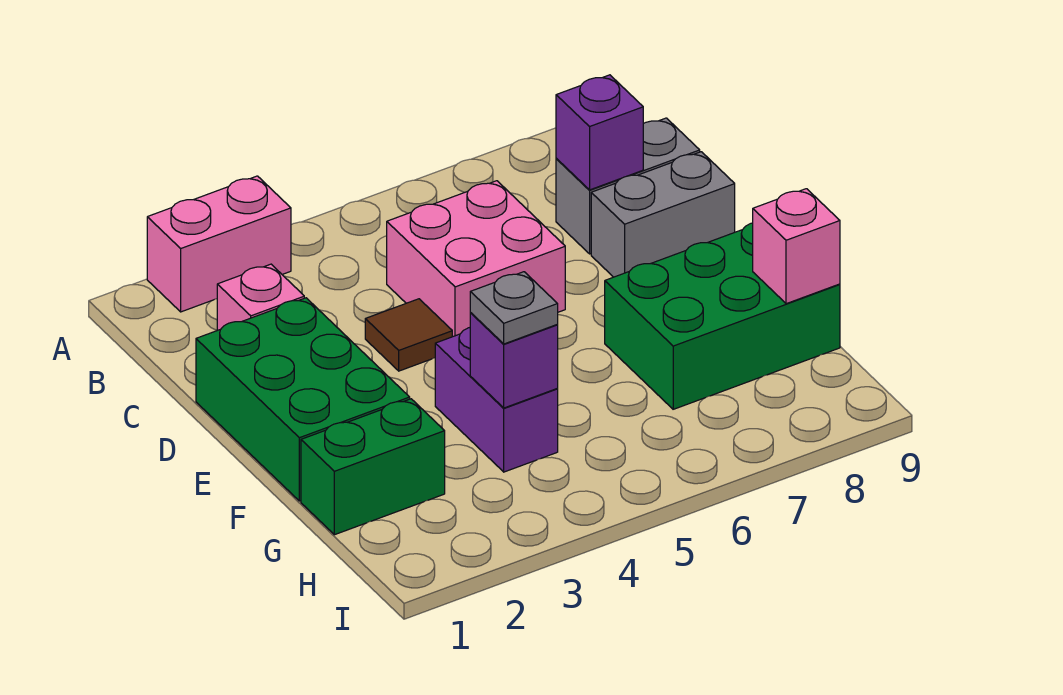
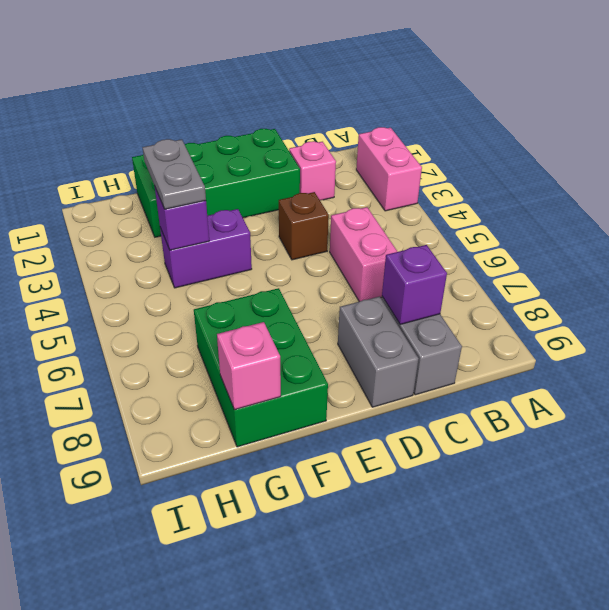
pink 2x2 brick [387,181,565,337] -> pink 1x2 brick [330,207,398,302]
brown 1x1 tile [365,299,452,371] -> brown 1x1 brick [279,192,329,260]
grey 1x1 plate [470,272,558,344] -> grey 1x2 plate [142,139,206,209]

